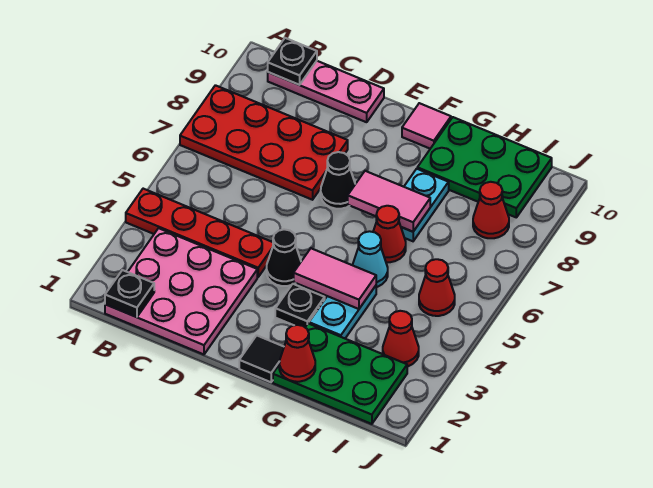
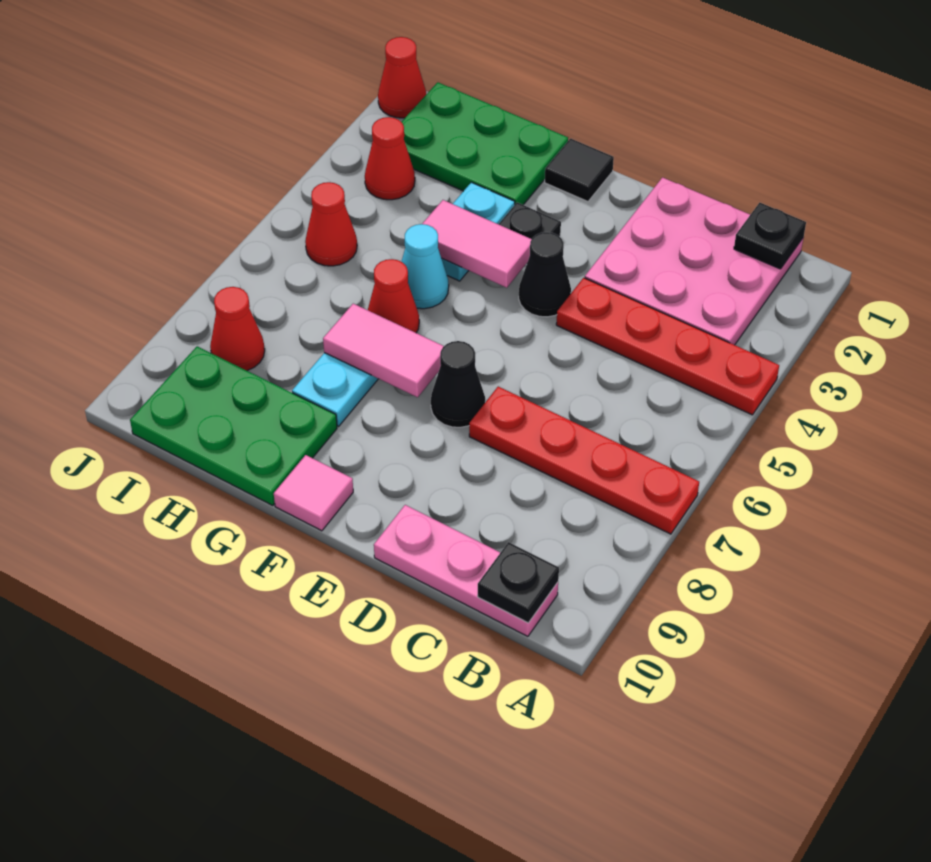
red 2x4 plate [180,85,348,200] -> red 1x4 plate [469,387,699,534]
red 1x1 cone [279,325,315,382] -> red 1x1 cone moved to [378,37,426,118]

